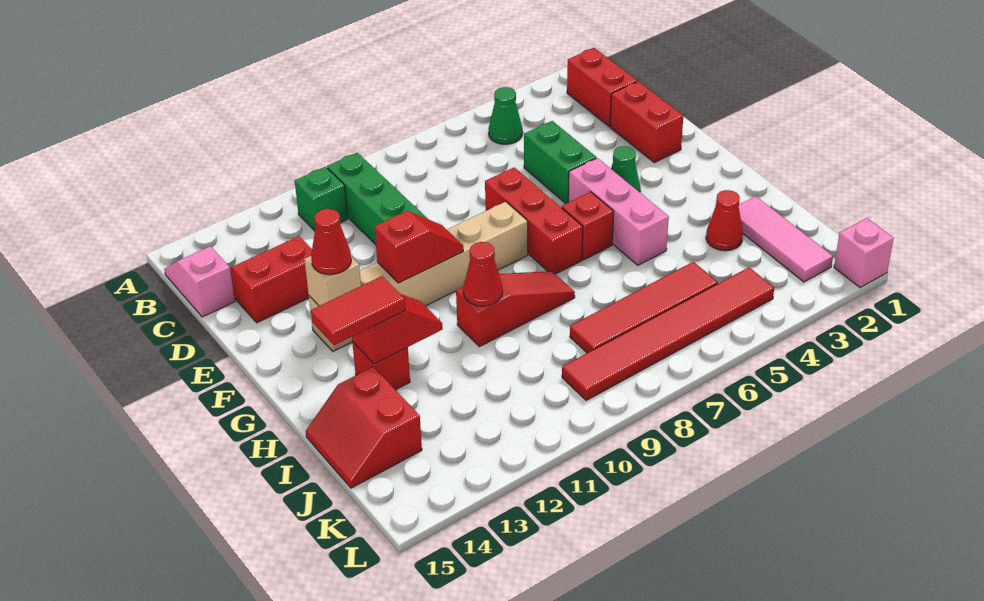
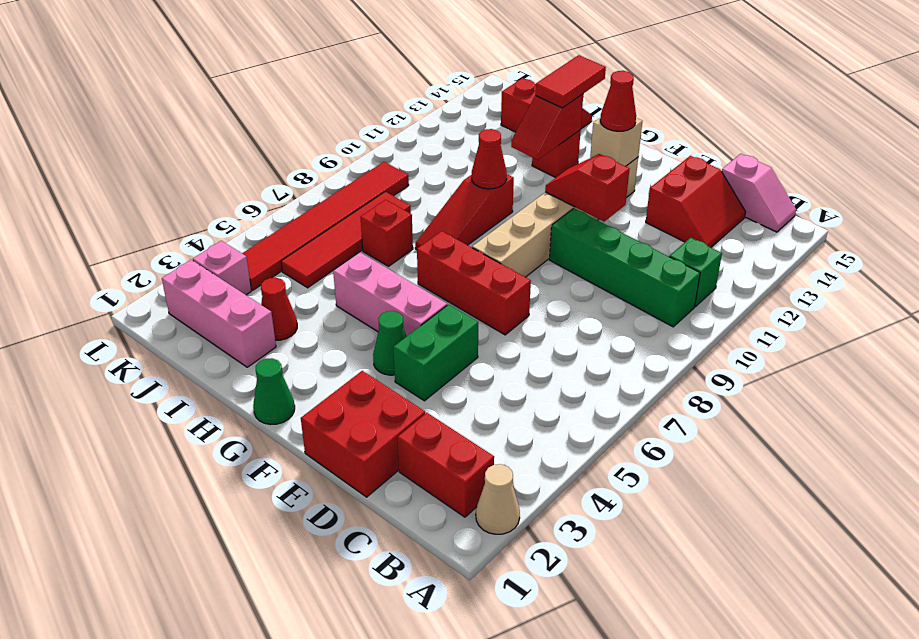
none -> tan 1x1 cone [476,464,520,534]
green 1x1 cone [489,87,523,144] -> green 1x1 cone moved to [253,358,295,425]
red 1x2 brick [610,81,683,163] -> red 2x2 brick [301,371,425,497]
green 1x2 brick [524,121,596,204] -> green 1x2 brick turned to [393,304,478,401]
red 1x2 slope [375,211,463,283] -> red 1x2 slope turned to [545,154,629,222]
red 1x1 brick [562,192,614,260] -> red 1x1 brick moved to [361,200,413,266]
pink 1x3 tile [739,196,833,282] -> pink 1x3 brick [162,260,276,367]
pink 1x1 brick [834,218,893,288] -> pink 1x1 brick moved to [193,241,251,295]

